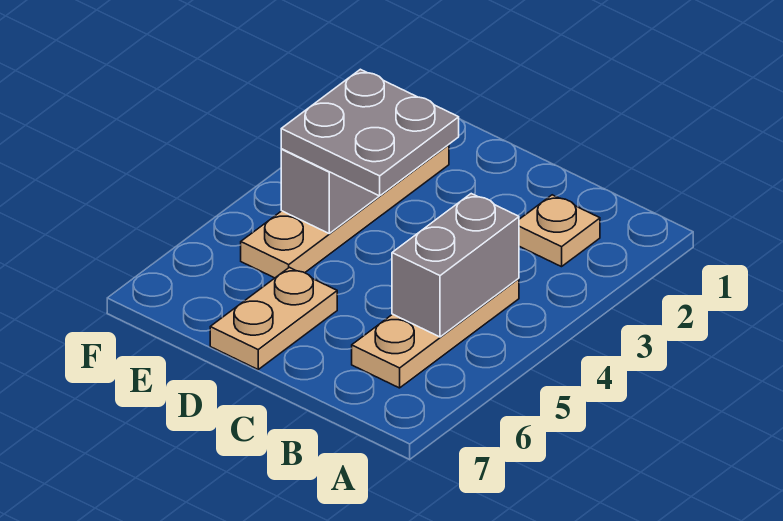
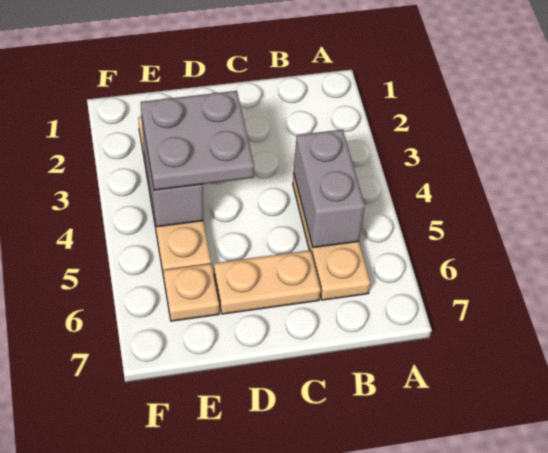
tan 1x1 plate [519,195,600,267] -> tan 1x1 plate moved to [163,264,219,321]
tan 1x2 plate [210,267,337,369] -> tan 1x2 plate turned to [214,250,321,314]

